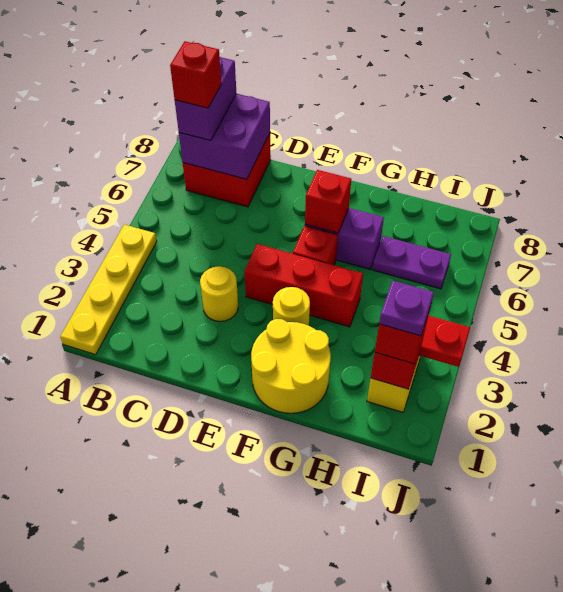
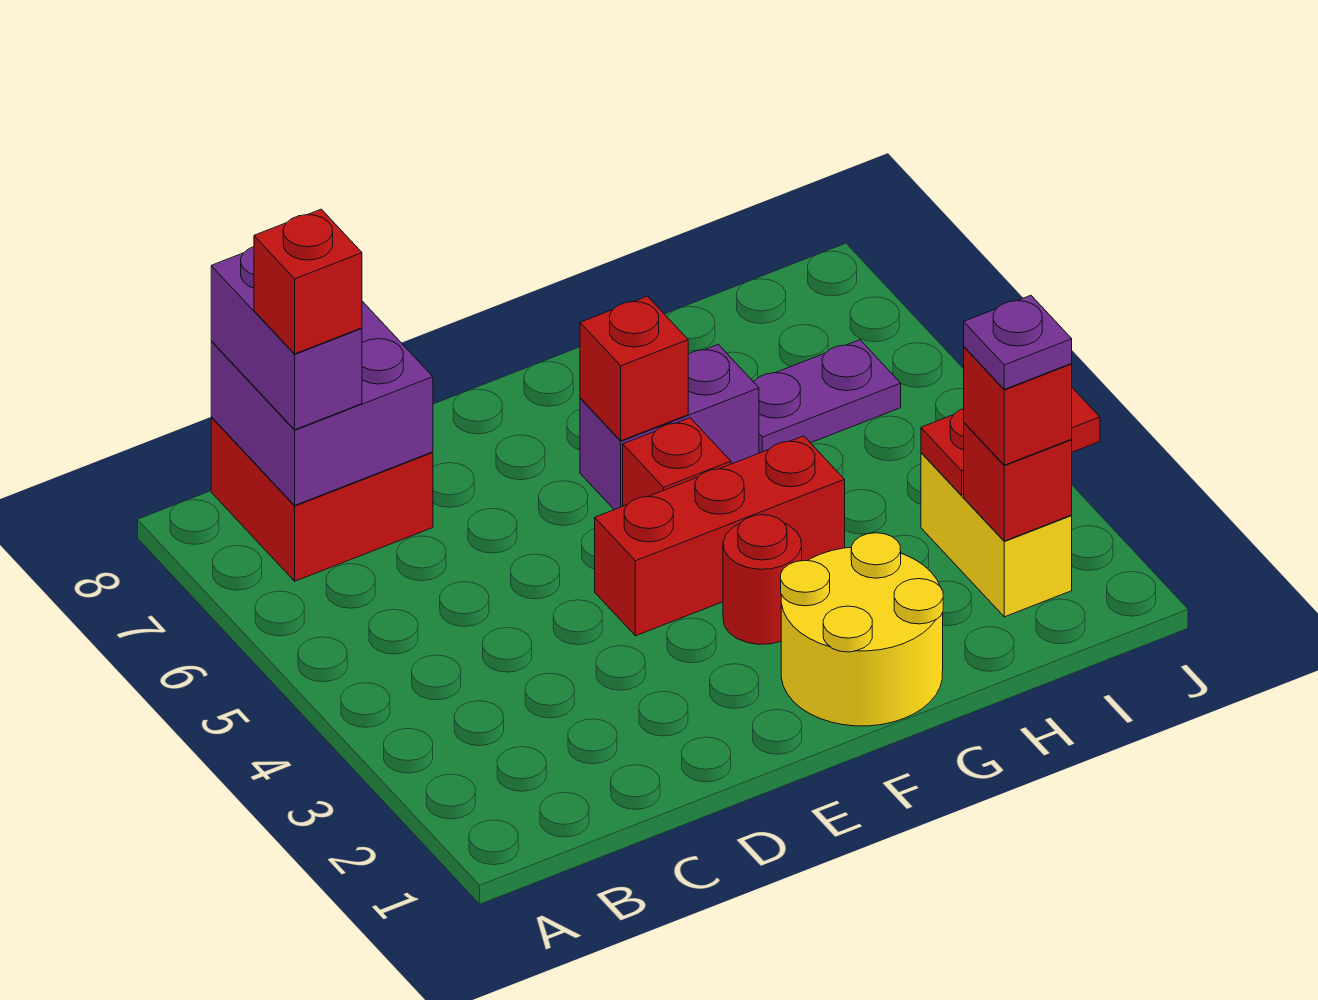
yellow 1x4 plate [60,224,157,355] -> none
yellow 1x1 round brick [200,266,238,321] -> none
yellow 1x1 round brick [273,287,310,326] -> red 1x1 round brick [723,515,802,644]

